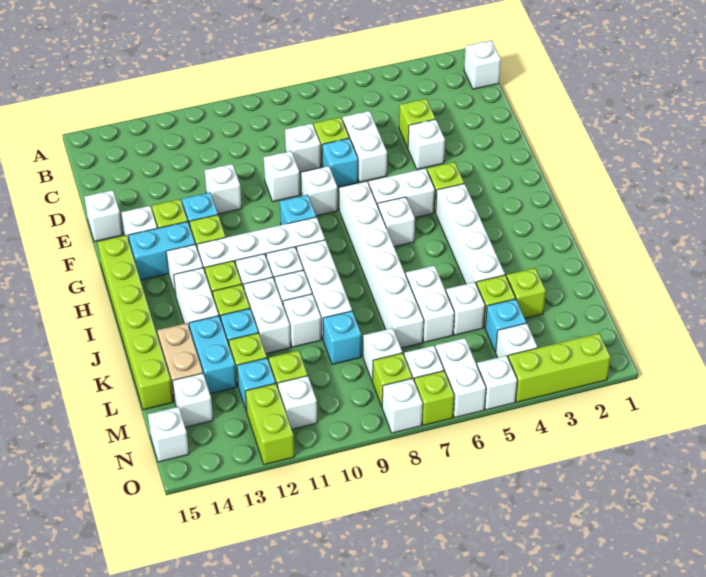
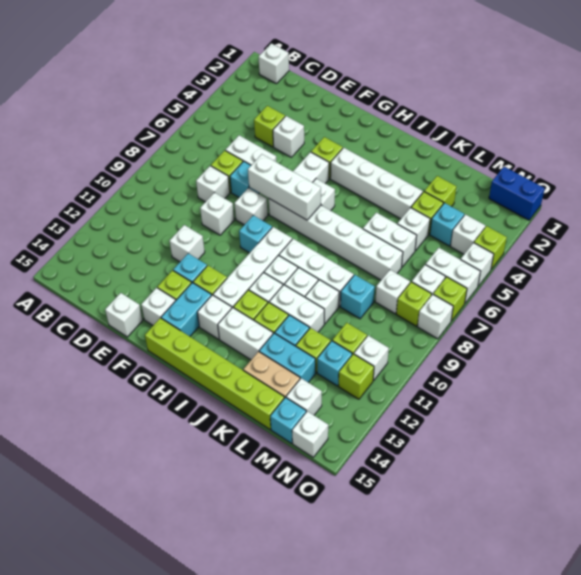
none -> white 1x3 brick [248,154,321,220]
none -> cyan 1x1 brick [270,397,306,443]
none -> blue 1x2 brick [489,167,545,220]
lime 1x2 brick [245,383,294,465] -> lime 1x1 brick [339,354,374,399]
lime 1x3 brick [508,333,611,402] -> lime 1x1 brick [474,226,507,269]

